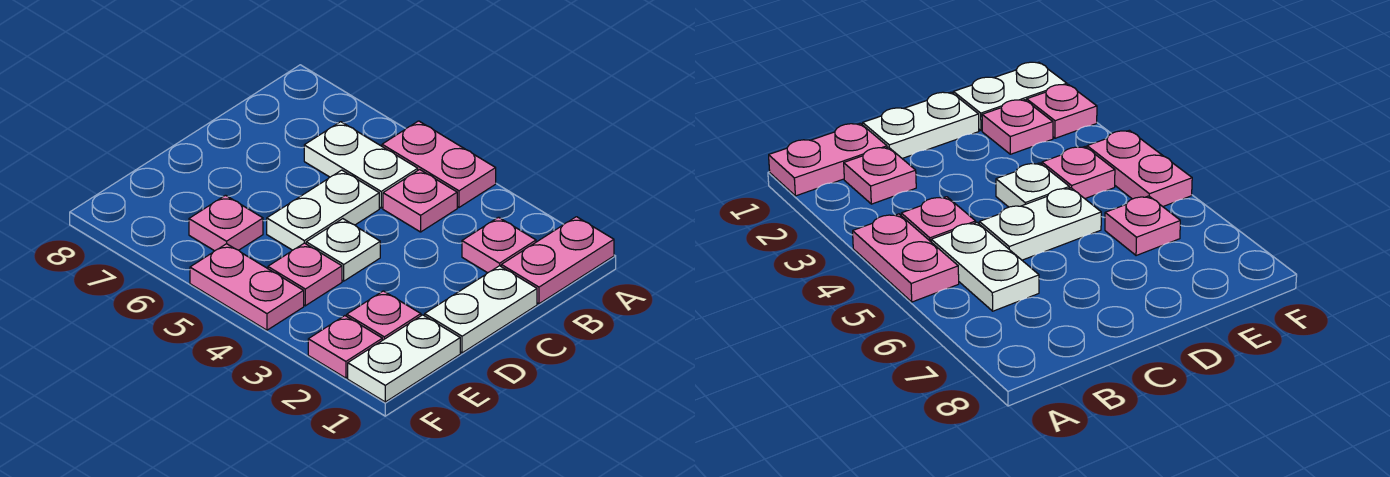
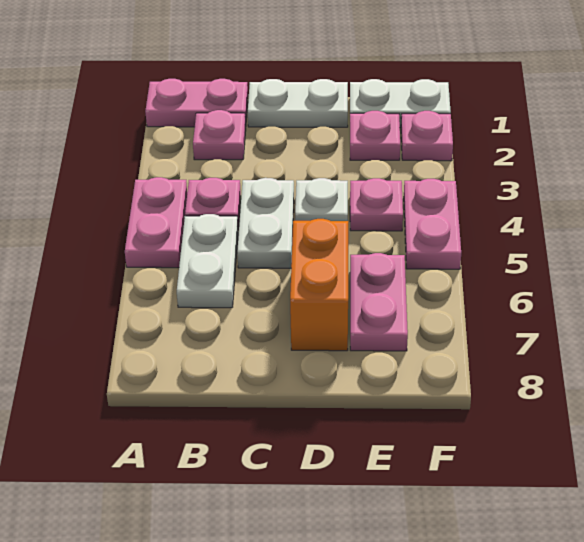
white 1x2 plate [267,170,379,250] -> white 1x2 plate turned to [237,178,294,268]
none -> orange 1x2 brick [290,219,348,351]
pink 1x1 plate [189,195,263,251] -> pink 1x2 plate [350,253,408,351]

